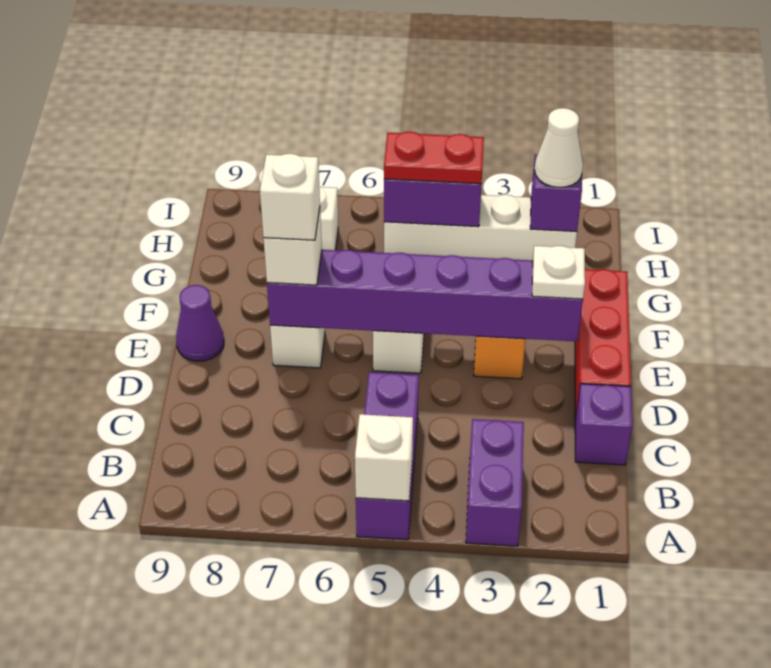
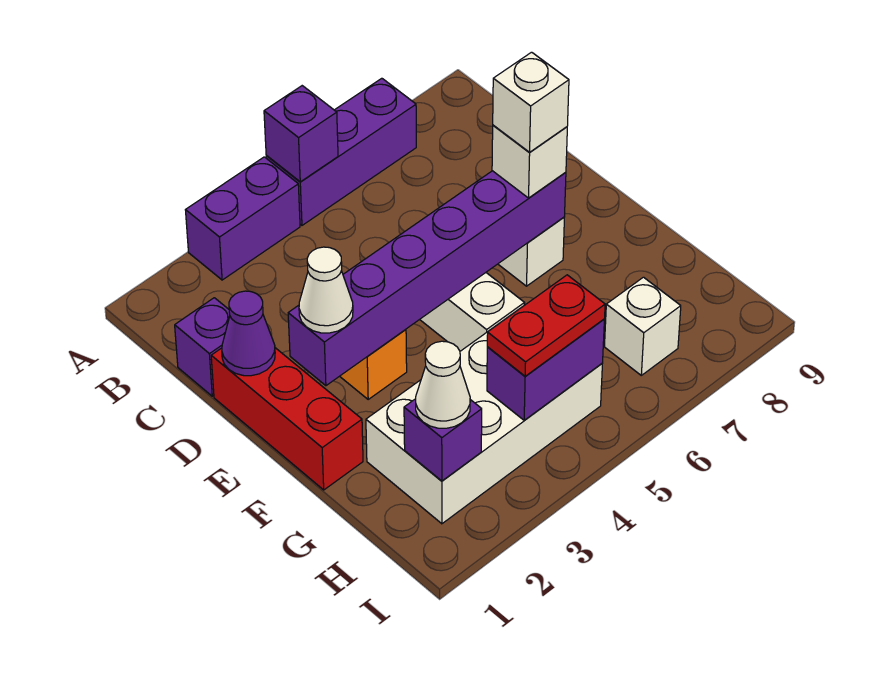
purple 1x2 brick [466,419,524,546] -> purple 1x2 brick turned to [186,157,300,280]
purple 1x3 brick [356,372,419,540] -> purple 1x3 brick turned to [266,78,416,225]
white 1x1 brick [355,414,413,501] -> purple 1x1 brick [264,86,338,182]
white 1x1 plate [532,246,585,299] -> white 1x1 cone [299,247,353,333]
purple 1x1 cone [176,285,224,361] -> purple 1x1 cone moved to [222,291,275,376]
white 1x4 brick [384,195,577,260] -> white 2x4 brick [366,332,602,524]

